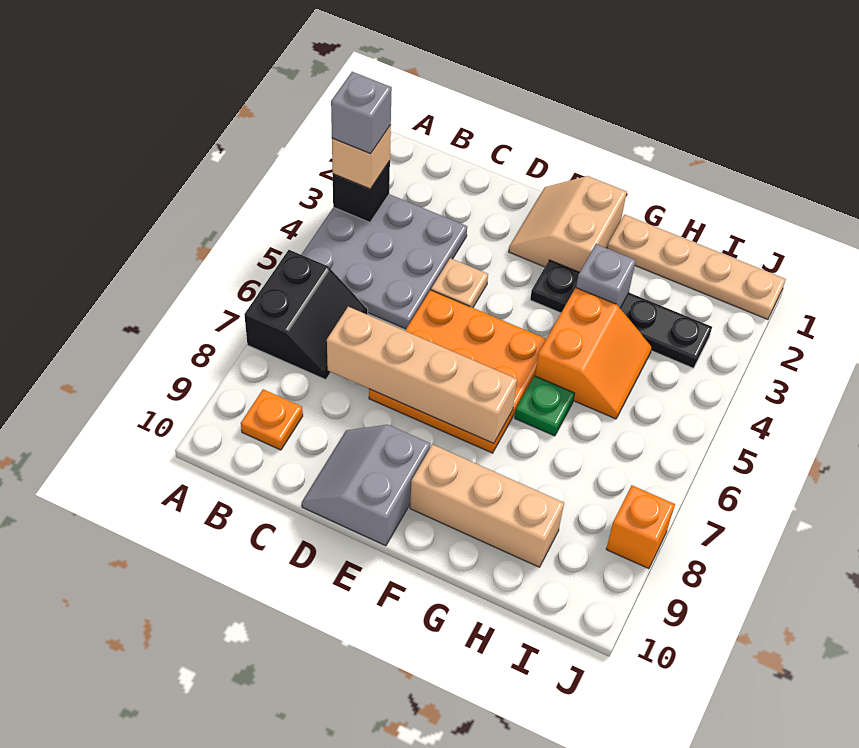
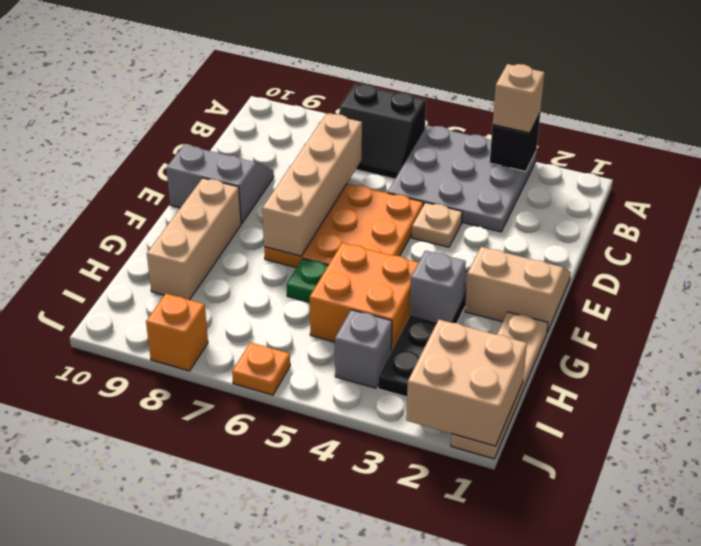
grey 1x1 brick [331,72,392,154] -> grey 1x1 brick moved to [335,310,392,388]
orange 1x1 plate [241,389,303,450] -> orange 1x1 plate moved to [232,342,290,395]
orange 2x2 slope [535,288,652,419] -> orange 2x2 brick [310,243,419,351]
none -> tan 2x2 brick [406,320,527,446]

